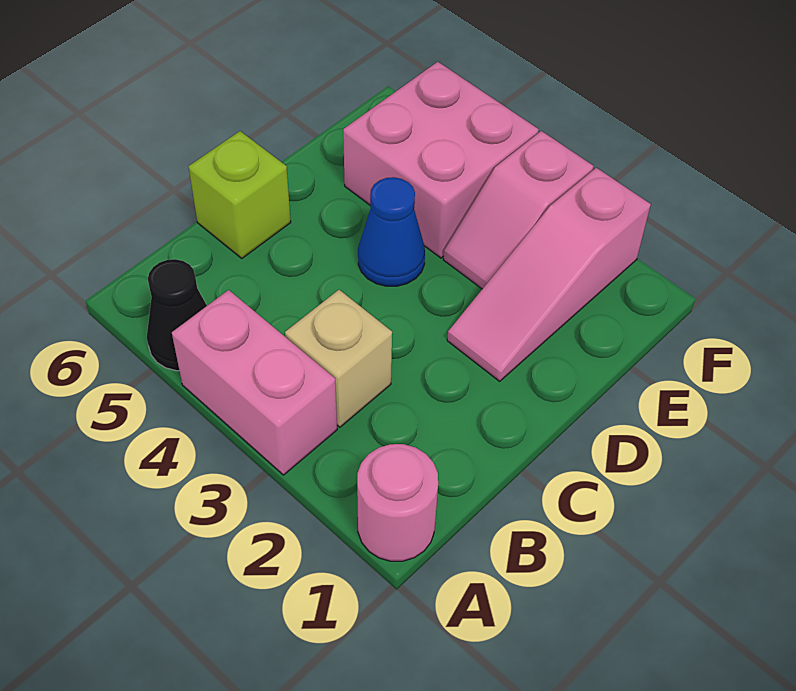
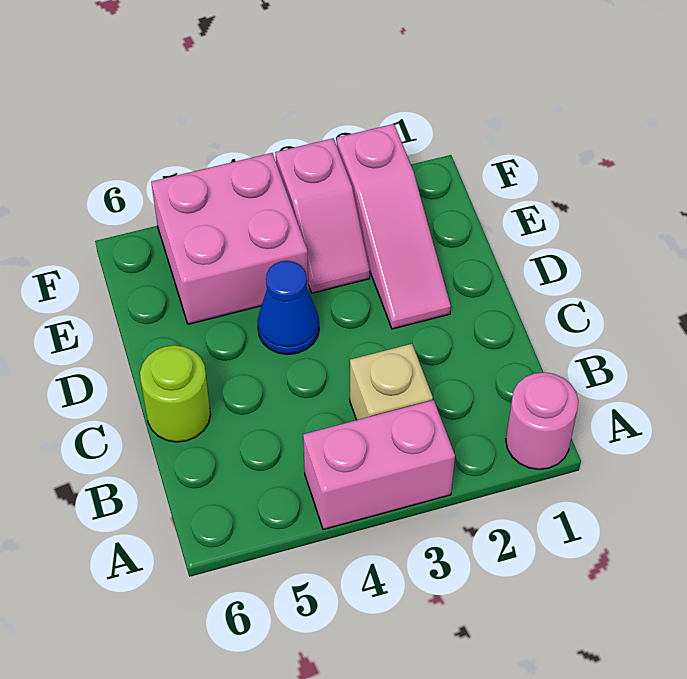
black 1x1 cone [147,259,207,371] -> none
lime 1x1 brick [189,131,291,258] -> lime 1x1 round brick [140,345,211,442]

